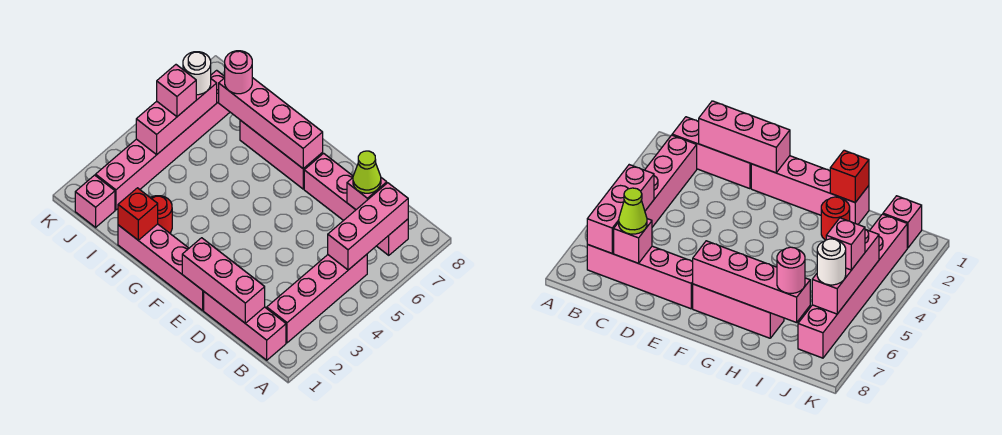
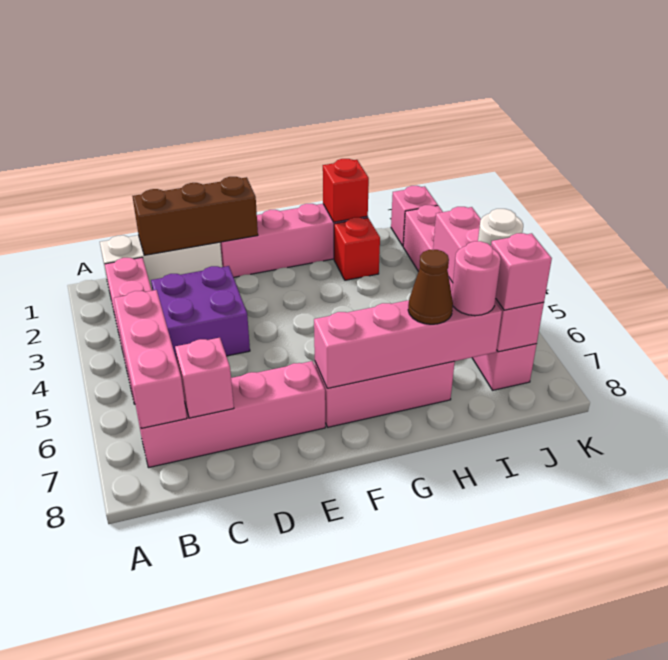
pink 1x3 brick [204,292,286,360] -> white 1x3 brick [100,235,222,292]
pink 1x3 brick [182,238,265,323] -> brown 1x3 brick [132,177,258,255]
none -> purple 2x2 brick [151,266,250,360]
lime 1x1 cone [353,151,381,193] -> none
red 1x1 round brick [151,196,172,233] -> red 1x1 brick [334,217,380,280]
none -> brown 1x1 cone [408,250,453,324]
pink 1x3 brick [136,79,217,154] -> pink 1x4 brick [433,207,544,352]
pink 1x1 brick [157,65,196,117] -> pink 1x1 brick moved to [491,233,552,310]

